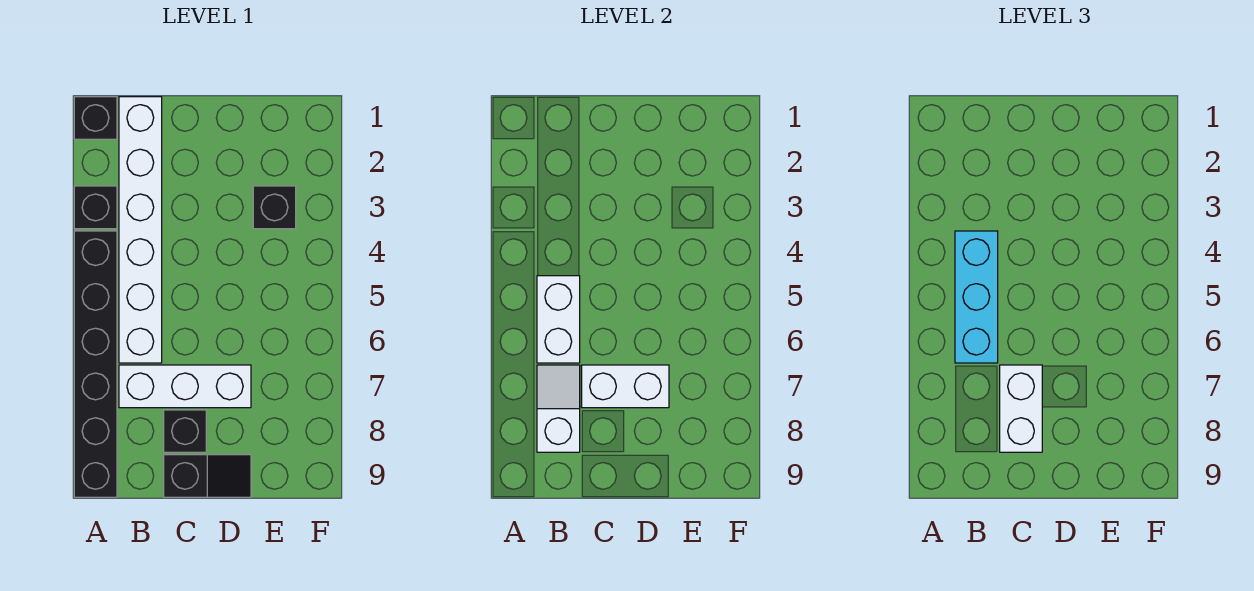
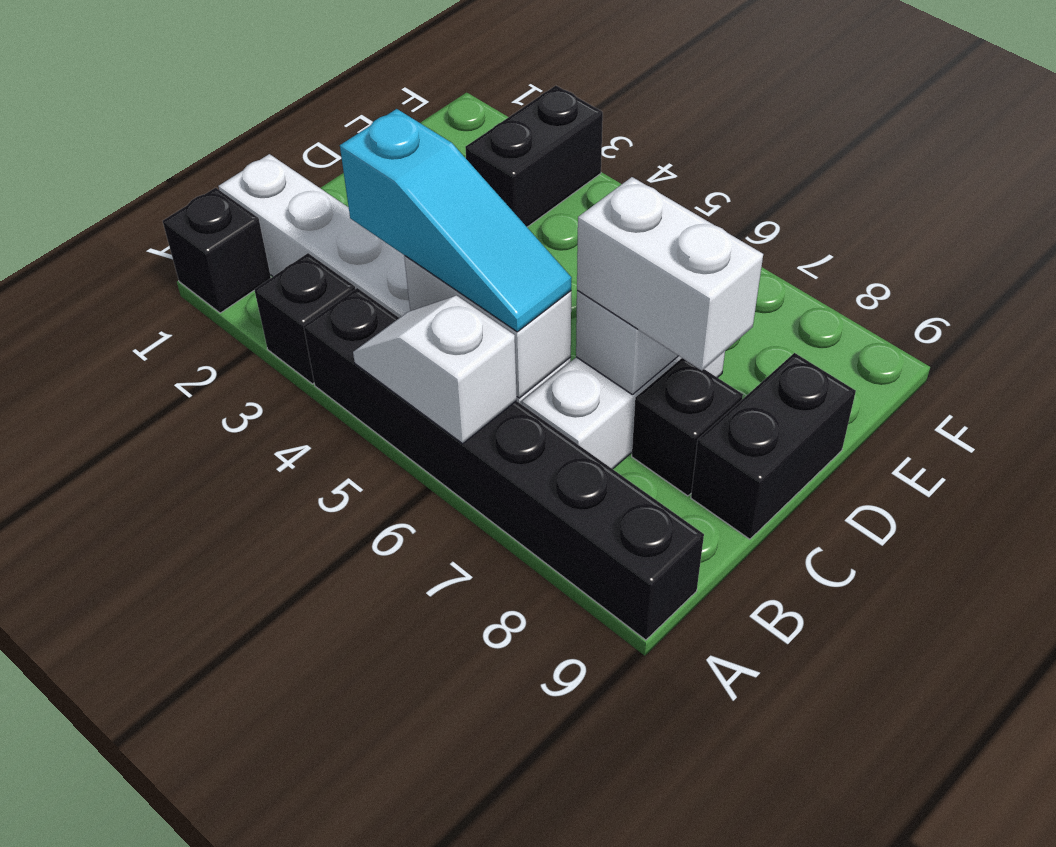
cyan 1x3 brick [955,231,998,363] -> cyan 1x3 slope [340,109,572,332]
white 1x2 slope [537,365,580,452] -> white 1x2 slope moved to [353,296,517,444]
black 1x2 slope [164,455,251,497] -> black 1x2 brick [691,353,856,539]
black 1x1 brick [253,186,296,229] -> black 1x2 brick [465,86,603,227]

